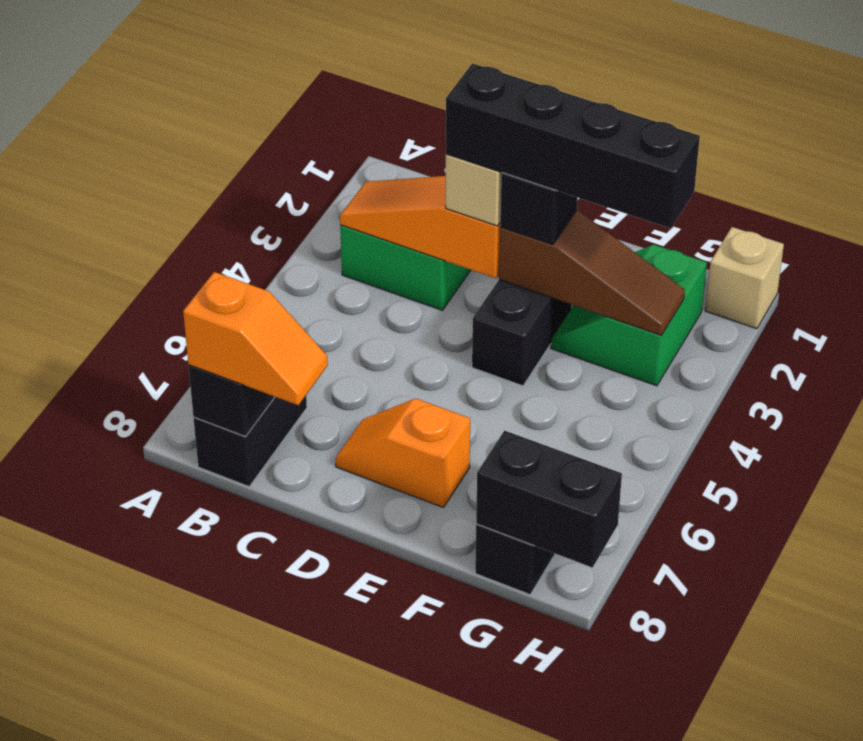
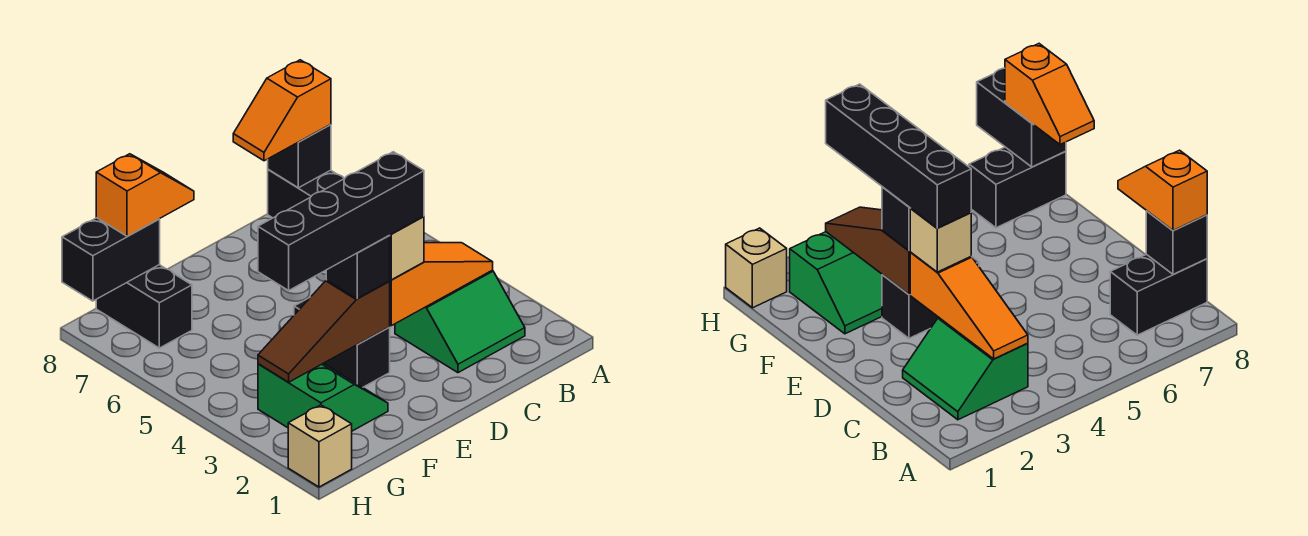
orange 1x2 slope [336,398,470,508] -> orange 1x2 slope moved to [96,154,194,236]

